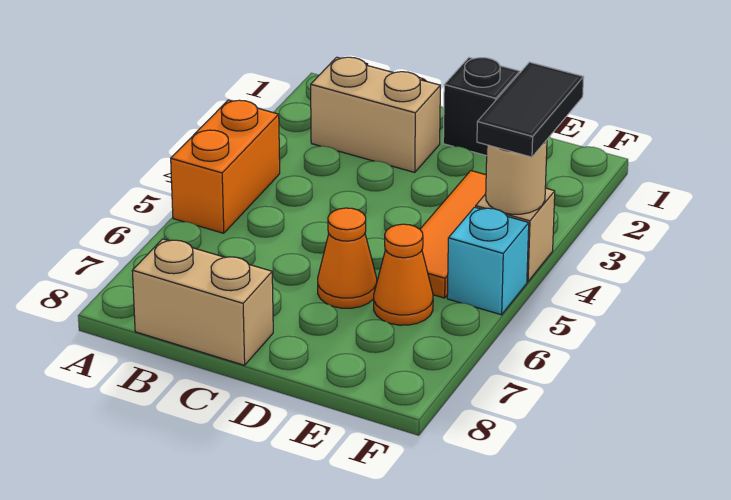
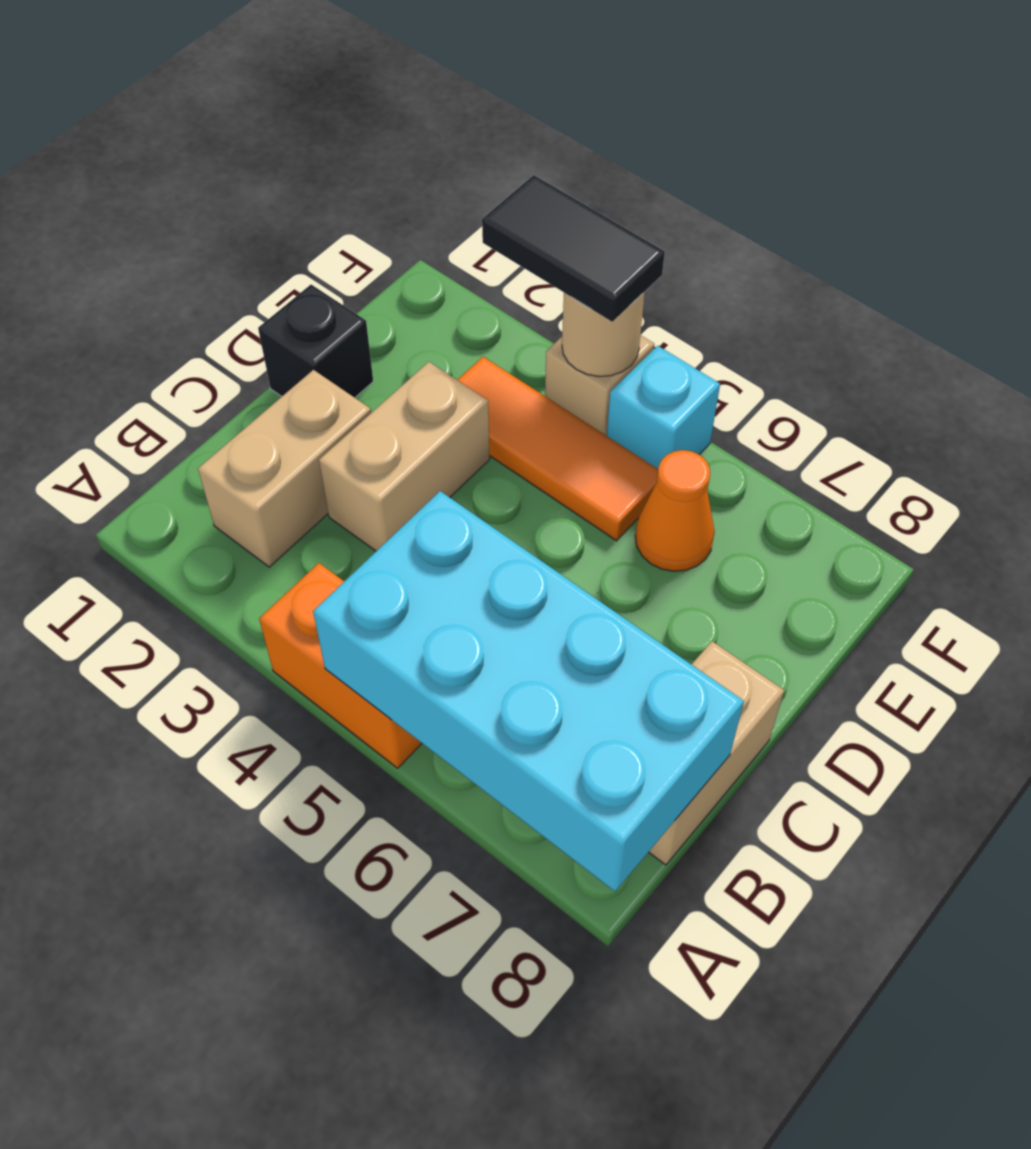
none -> cyan 2x4 brick [313,491,744,891]
none -> tan 1x2 brick [319,362,490,551]
orange 1x1 cone [318,208,377,308] -> none

